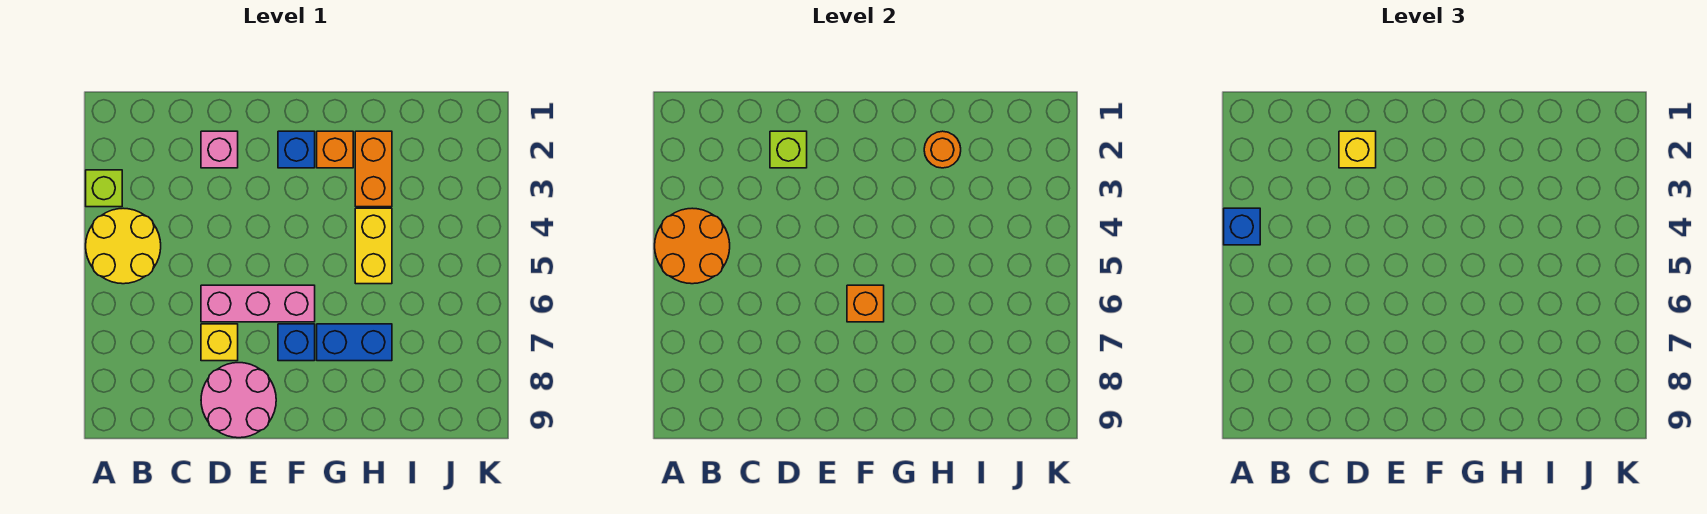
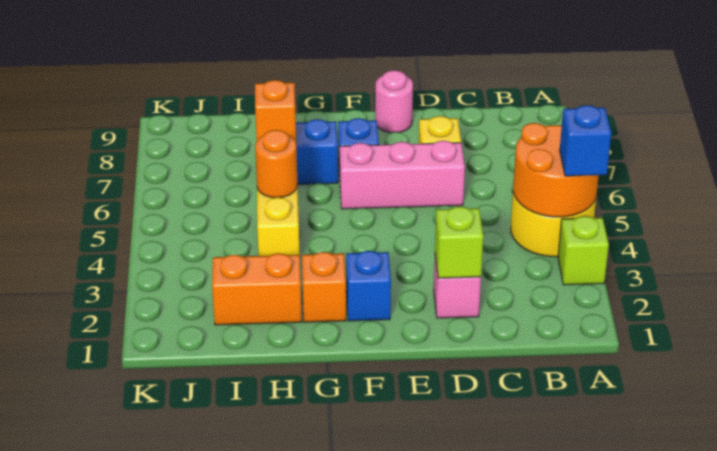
yellow 1x1 brick [1339,131,1376,168] -> none
pink 2x2 round brick [201,363,276,438] -> pink 1x1 round brick [375,70,413,133]
orange 1x1 brick [847,285,884,322] -> orange 1x1 brick moved to [255,80,296,141]
orange 1x2 brick [355,131,392,207] -> orange 1x2 brick turned to [212,253,302,325]
orange 1x1 round brick [924,131,961,168] -> orange 1x1 round brick moved to [255,130,297,198]

